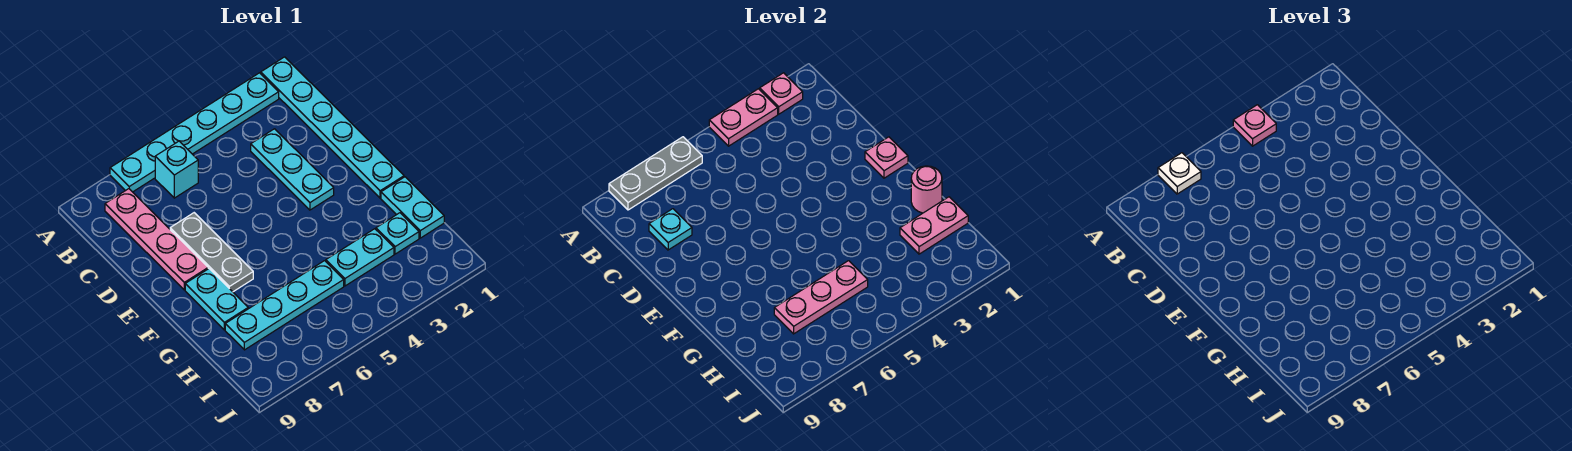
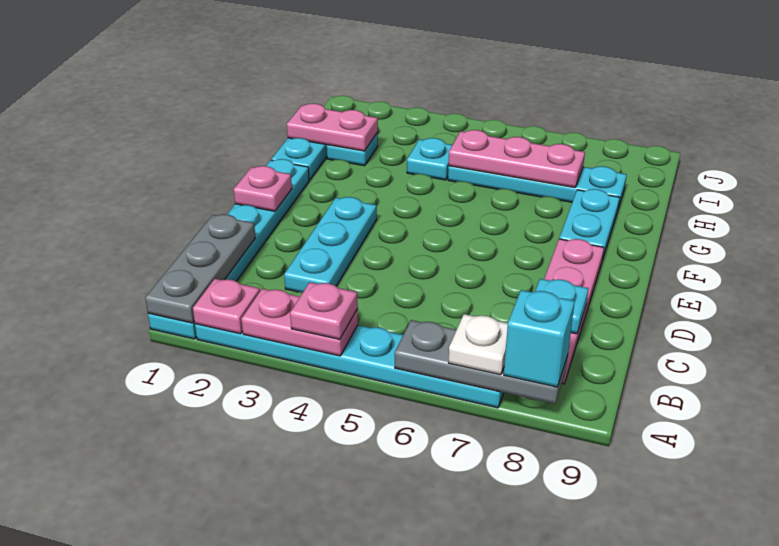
cyan 1x1 brick [155,141,198,198] -> cyan 1x1 brick moved to [504,290,575,387]
grey 1x3 plate [170,213,253,292] -> grey 1x3 plate moved to [145,214,255,323]
pink 1x1 round brick [911,166,942,213] -> none
cyan 1x2 plate [326,229,394,286] -> cyan 1x1 plate [407,138,452,180]

